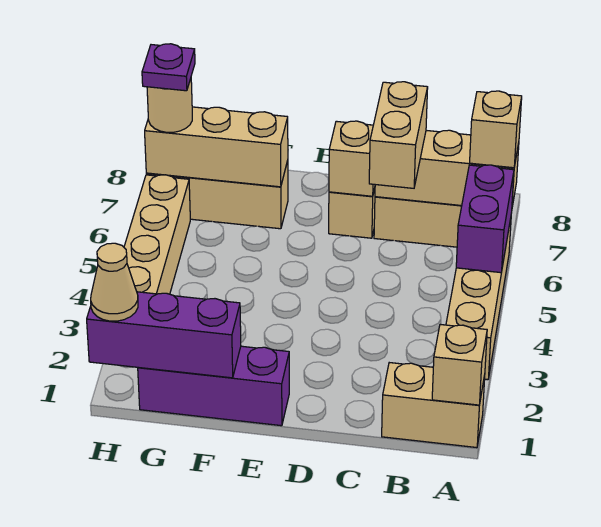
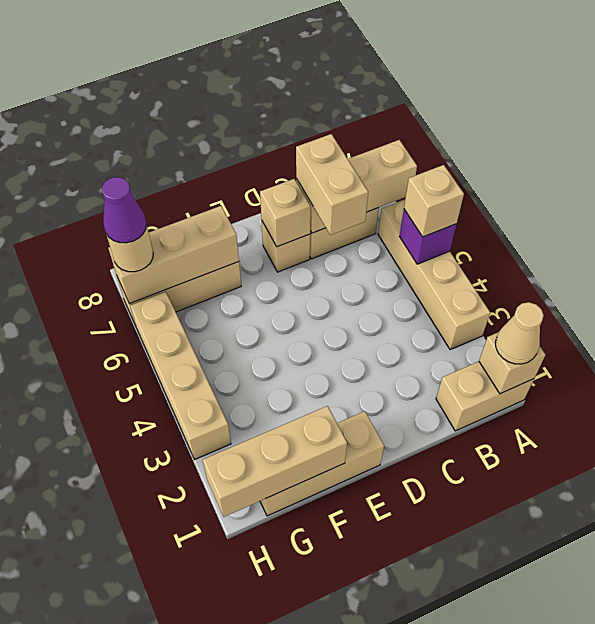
purple 1x2 brick [456,165,514,273] -> purple 1x1 brick [399,210,457,264]
tan 1x1 brick [470,91,522,168] -> tan 1x1 brick moved to [404,165,464,237]
purple 1x3 brick [138,346,289,426] -> tan 1x3 brick [260,411,384,516]
purple 1x3 brick [87,292,241,378] -> tan 1x3 brick [203,406,347,517]
tan 1x1 cone [91,243,138,321] -> tan 1x1 cone moved to [495,302,544,364]
purple 1x1 plate [142,44,195,91] -> purple 1x1 cone [102,177,147,243]

